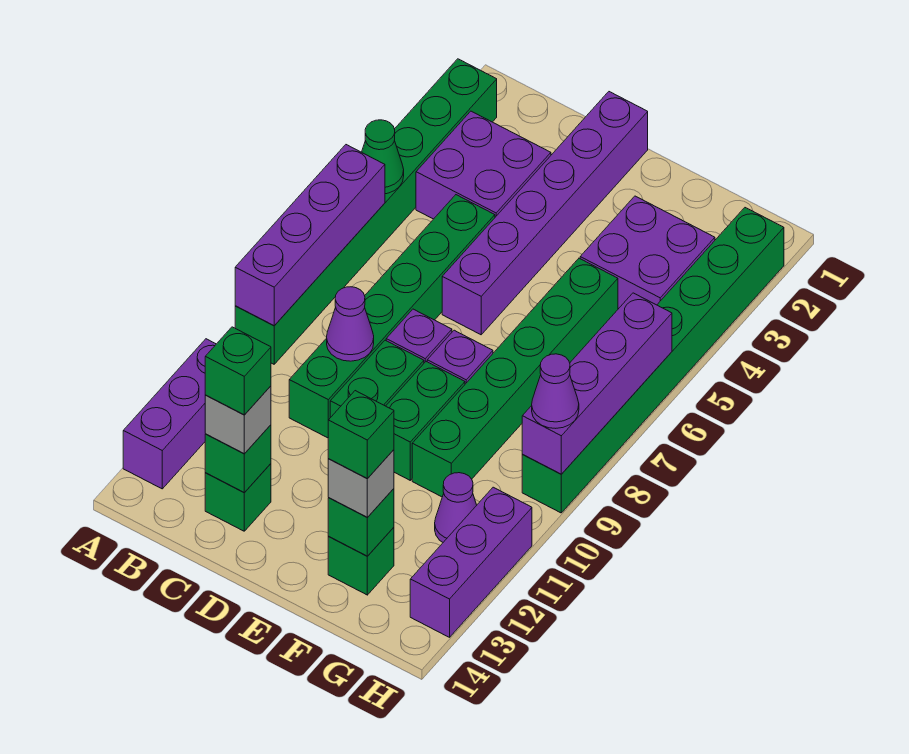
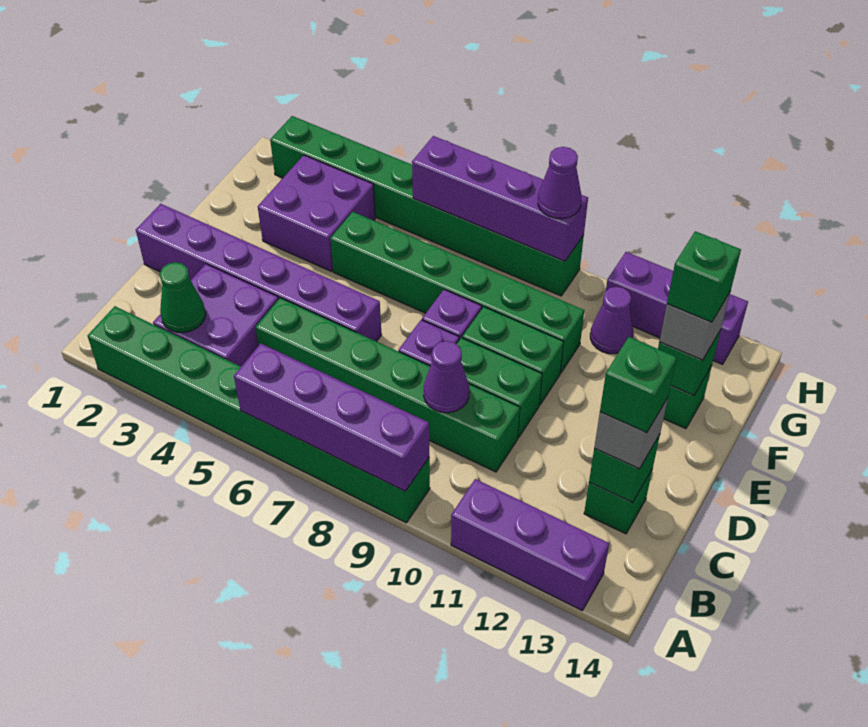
green 1x1 cone [362,120,404,194] -> green 1x1 cone moved to [160,262,206,333]

